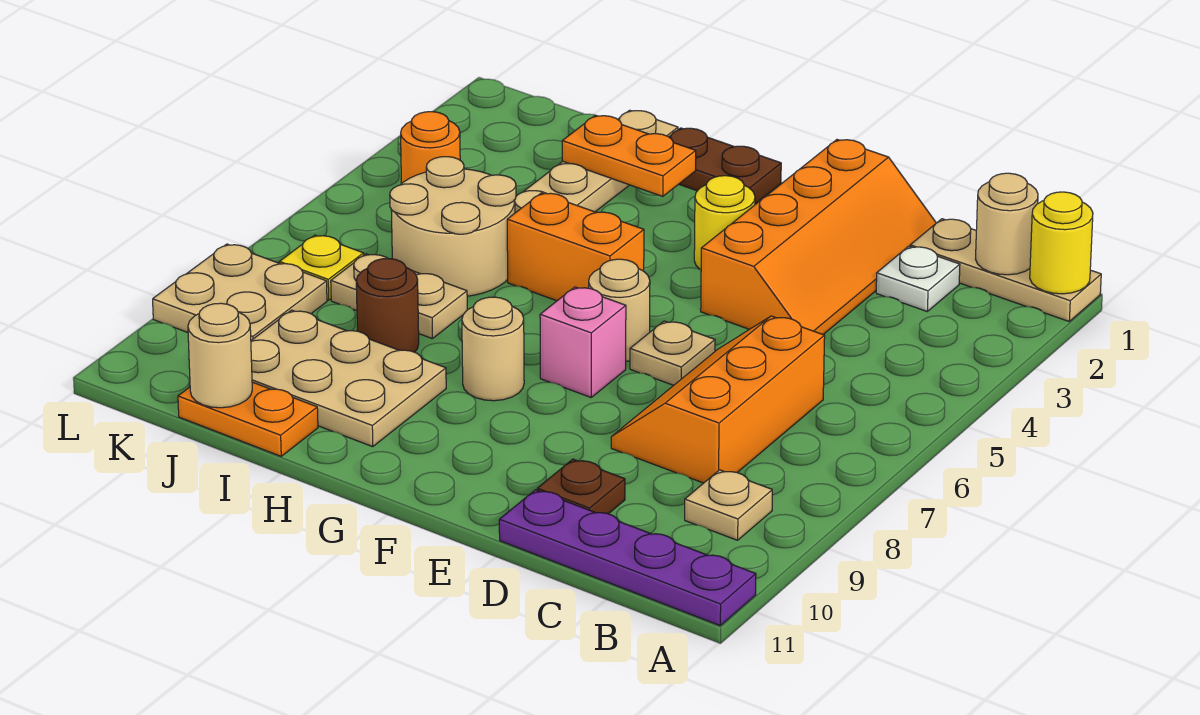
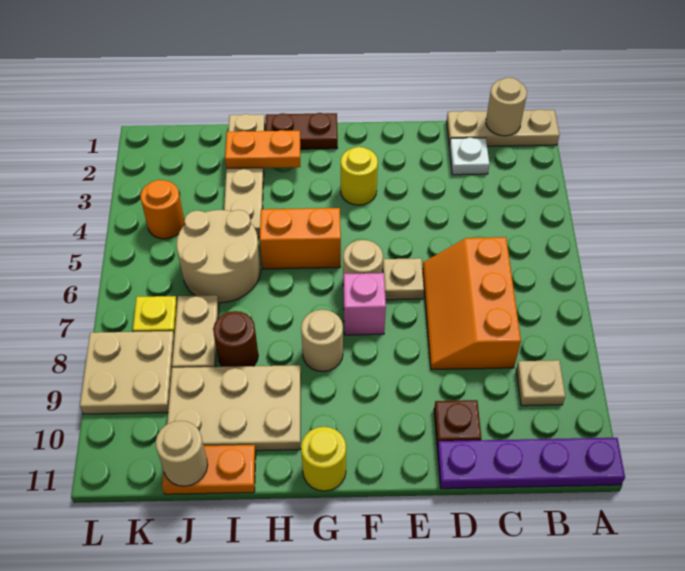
yellow 1x1 round brick [1030,192,1093,294] -> yellow 1x1 round brick moved to [301,427,346,491]
orange 2x4 slope [701,140,936,334] -> none
tan 1x2 plate [331,254,467,338] -> tan 1x2 plate turned to [172,295,219,368]

